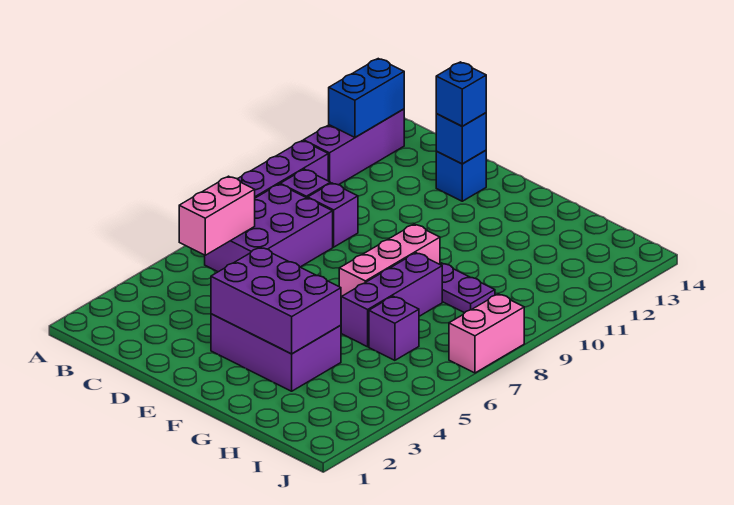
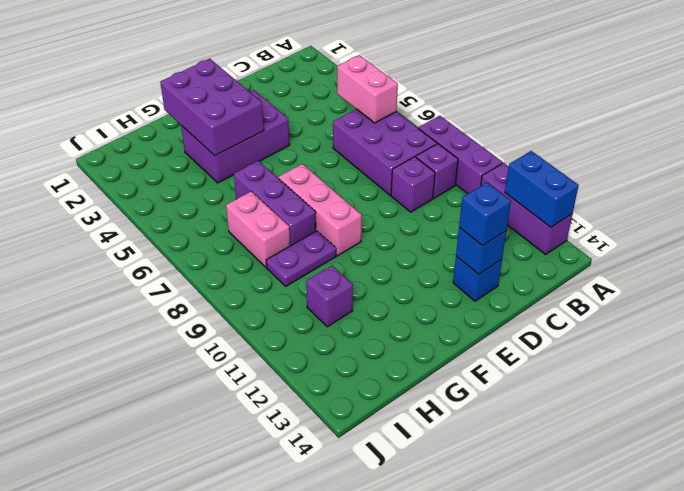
purple 2x3 brick [211,247,341,354] -> purple 2x3 brick turned to [160,59,264,156]
purple 1x1 brick [369,296,419,360] -> purple 1x1 brick moved to [306,266,353,327]
pink 1x2 brick [449,294,524,373] -> pink 1x2 brick moved to [226,191,290,267]

